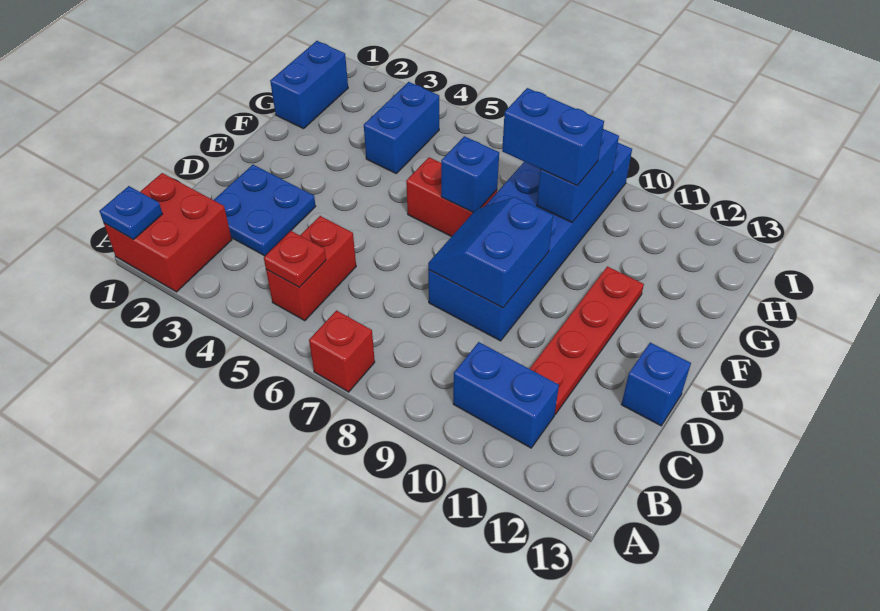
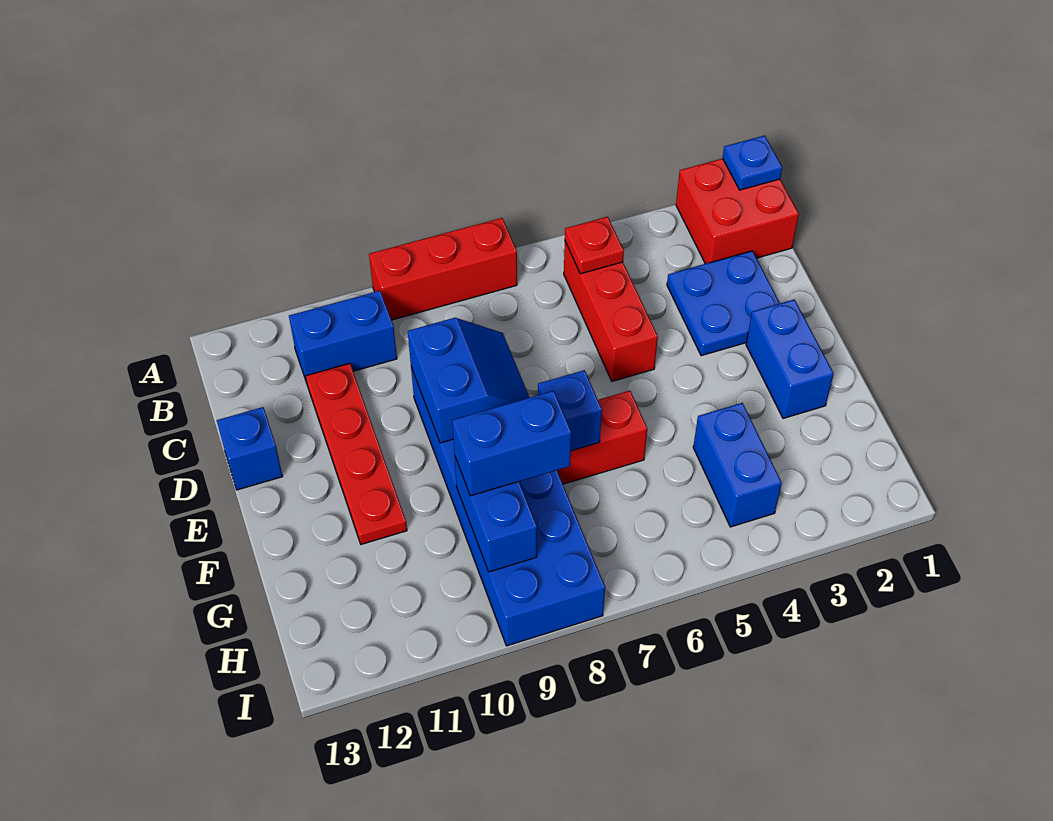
red 1x1 brick [309,310,375,392] -> red 1x3 brick [369,218,517,320]
red 1x2 brick [266,216,356,321] -> red 1x3 brick [564,242,658,381]
blue 1x2 brick [270,41,348,129] -> blue 1x2 brick moved to [746,299,834,418]

